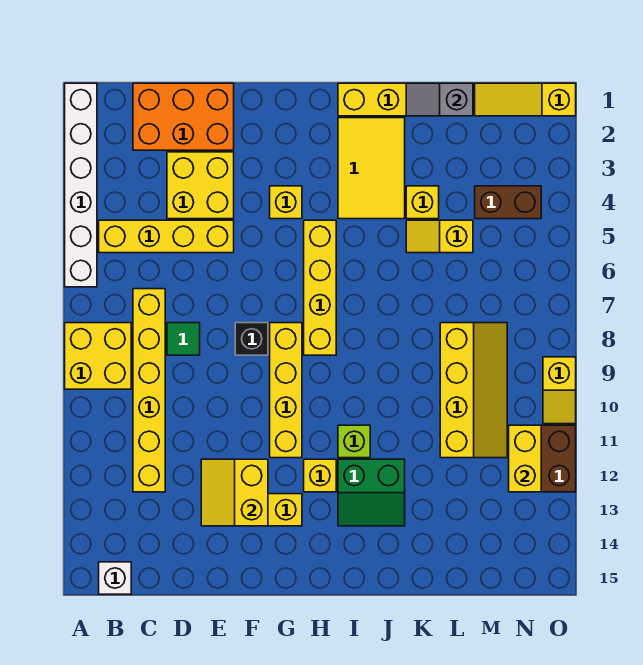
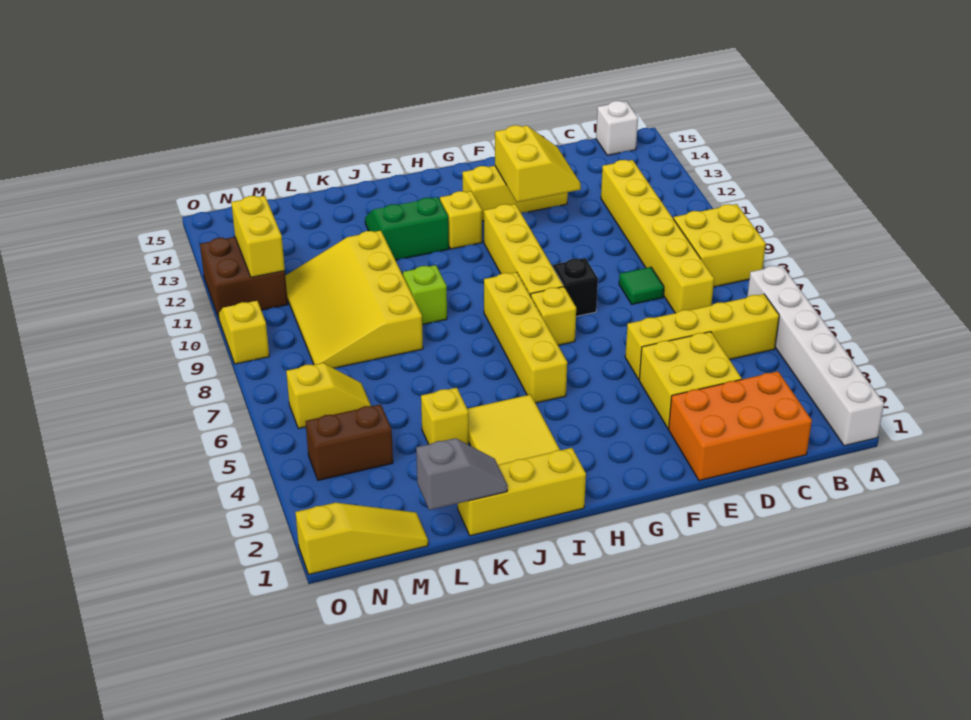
yellow 1x1 brick [270,186,302,219] -> yellow 1x1 brick moved to [531,287,576,345]
lime 1x1 brick [338,425,370,458] -> lime 1x1 brick moved to [403,265,447,325]
yellow 1x2 slope [406,220,473,253] -> yellow 1x2 slope moved to [286,363,371,429]
yellow 2x4 slope [440,323,507,458] -> yellow 3x4 slope [285,231,423,368]

